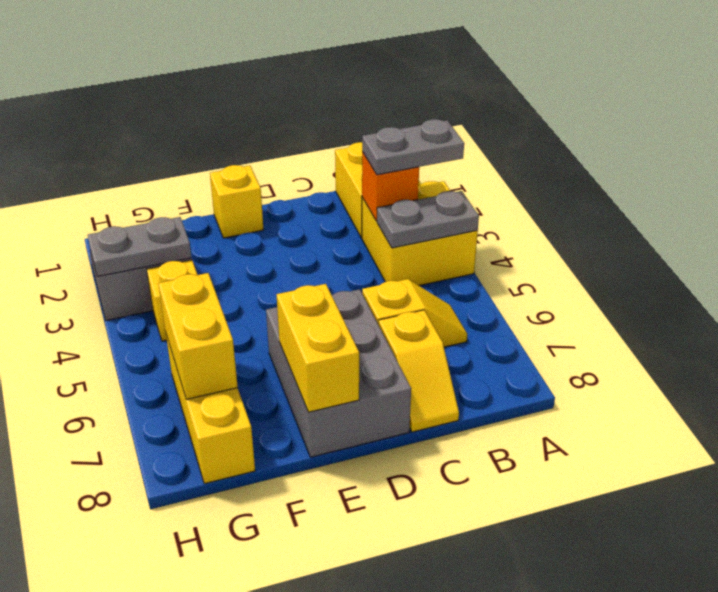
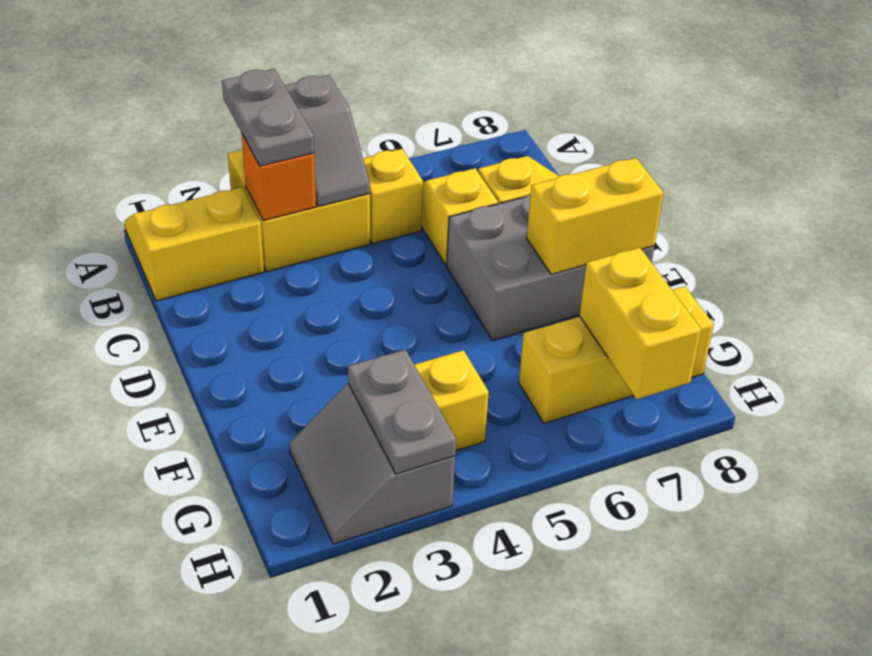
grey 1x2 plate [377,191,479,248] -> grey 1x2 slope [285,75,370,206]
yellow 1x1 brick [210,165,264,238] -> yellow 1x1 brick moved to [363,149,423,244]
yellow 1x2 brick [158,273,238,399] -> yellow 1x2 brick turned to [580,248,701,399]

